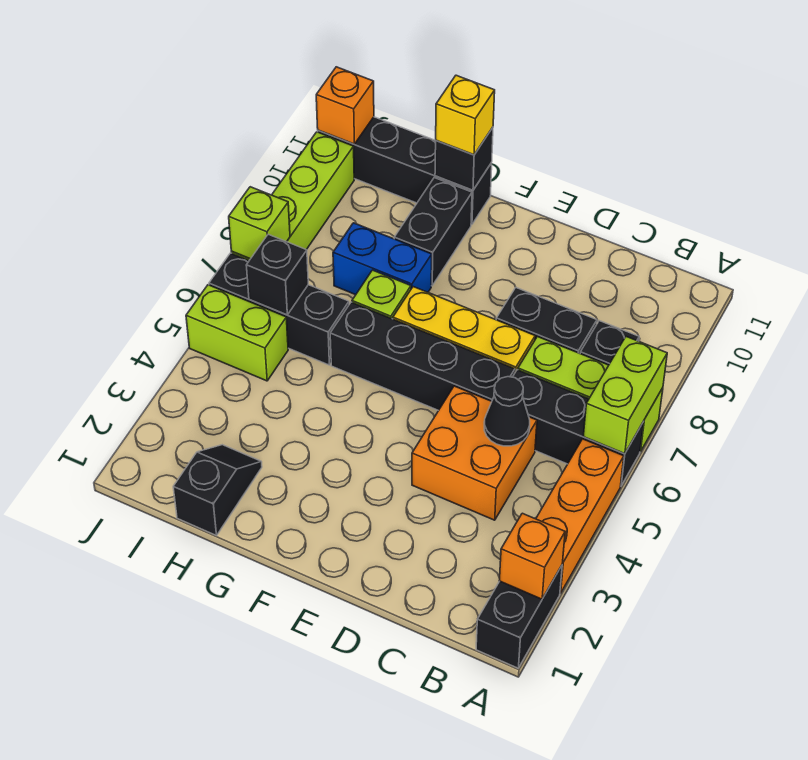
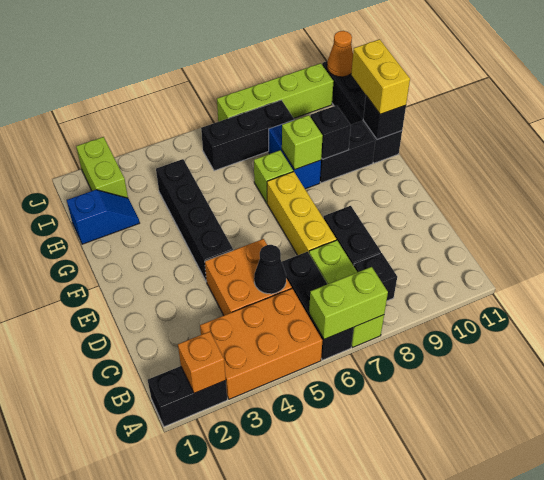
orange 1x3 brick [536,439,624,593] -> orange 2x3 brick [200,289,322,399]
black 1x4 brick [330,302,515,411] -> black 1x4 brick moved to [156,159,233,282]
yellow 1x1 brick [436,75,495,155] -> yellow 1x2 brick [351,39,410,114]
black 1x2 slope [173,445,262,536] -> blue 1x2 slope [67,190,140,244]
black 1x3 brick [209,253,349,365] -> black 1x3 brick turned to [201,100,294,171]
lime 1x2 brick [186,285,288,381] -> lime 1x2 brick moved to [76,137,128,198]
black 1x1 brick [246,234,308,315] -> black 1x1 brick moved to [310,105,351,159]
lime 1x1 brick [229,187,290,259] -> lime 1x1 brick moved to [282,115,323,169]
orange 1x1 brick [316,67,374,144] -> orange 1x1 cone [327,31,353,77]

